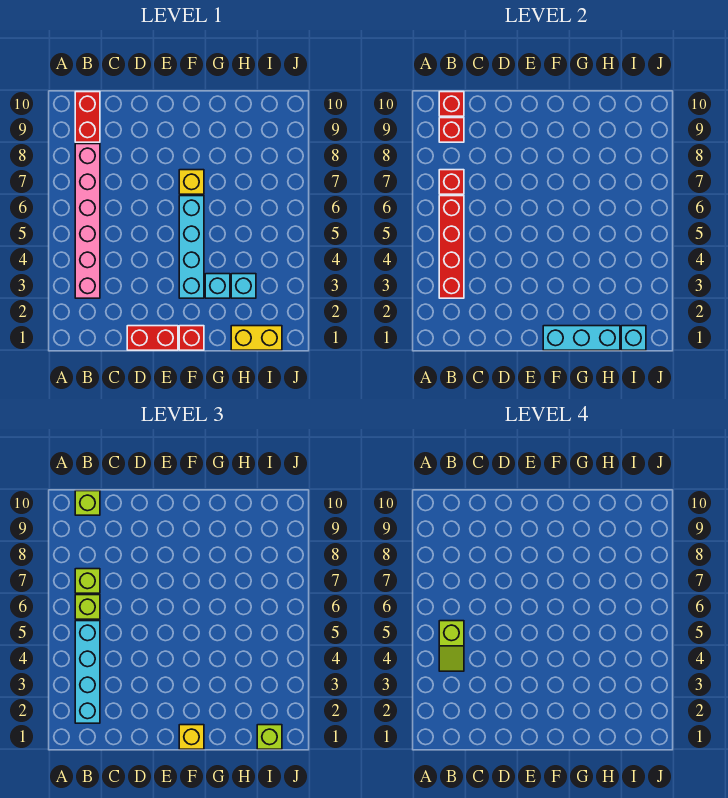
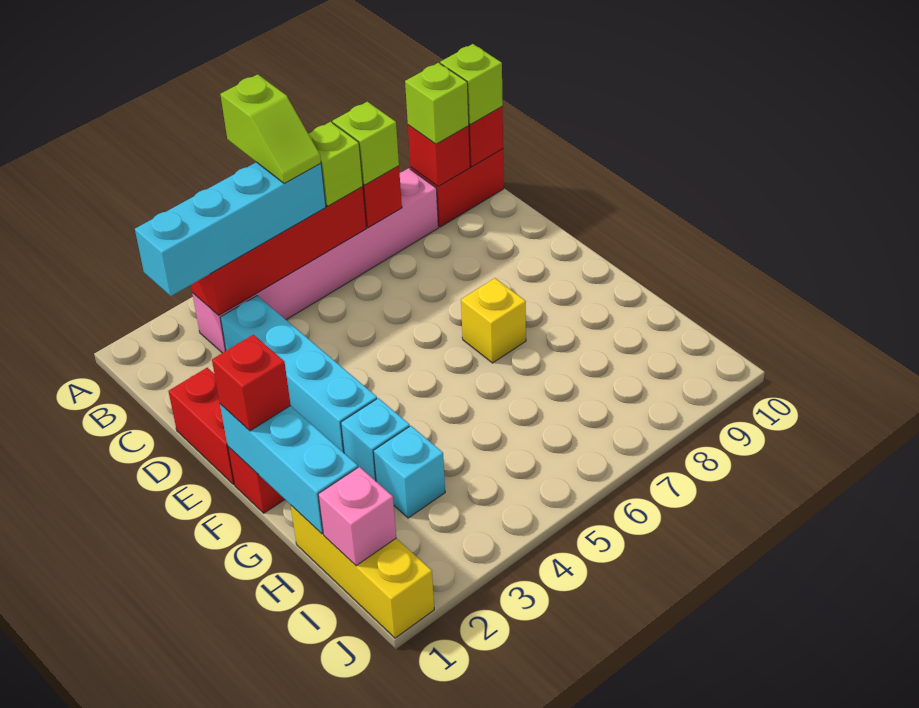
lime 1x2 slope [439,621,464,671] -> lime 1x2 slope turned to [220,74,321,184]
yellow 1x1 brick [179,725,204,749] -> red 1x1 brick [212,335,291,431]
cyan 1x4 brick [179,196,204,298] -> cyan 1x4 brick turned to [220,296,377,453]
yellow 1x2 brick [231,326,282,350] -> yellow 1x3 brick [291,506,434,638]
cyan 1x1 brick [621,326,646,350] -> pink 1x1 brick [318,467,396,566]
lime 1x1 brick [257,725,282,749] -> lime 1x1 brick moved to [405,63,469,144]

